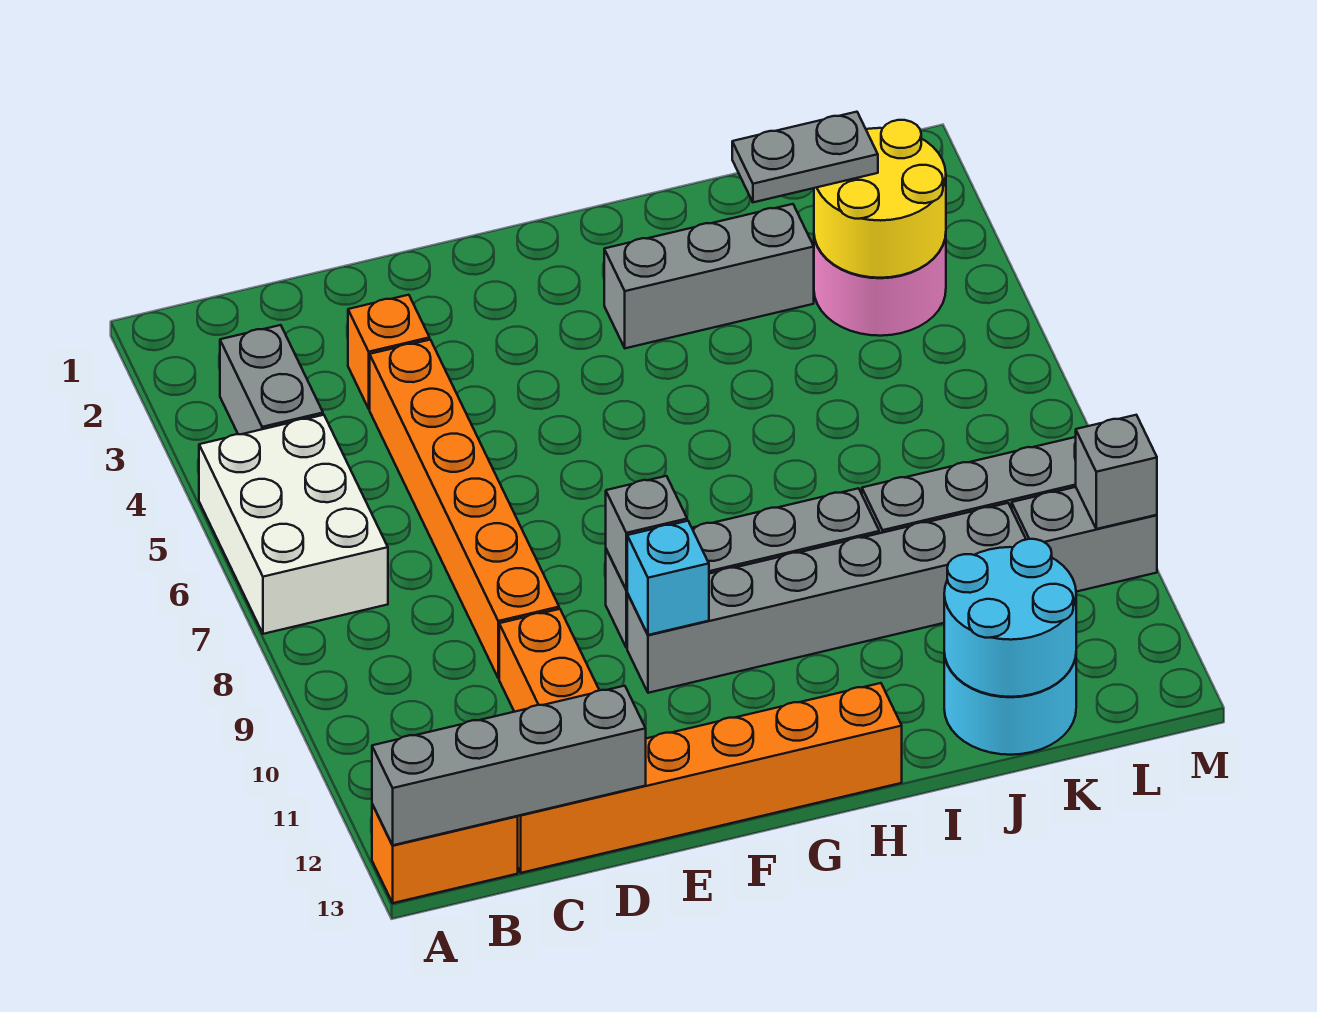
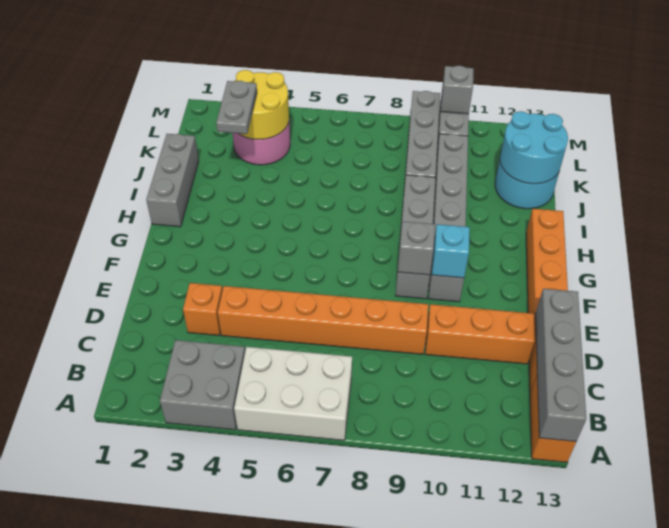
grey 1x2 brick [220,325,323,434] -> grey 2x2 brick [160,340,245,430]
grey 1x3 brick [604,204,814,348] -> grey 1x3 brick moved to [146,134,199,227]

